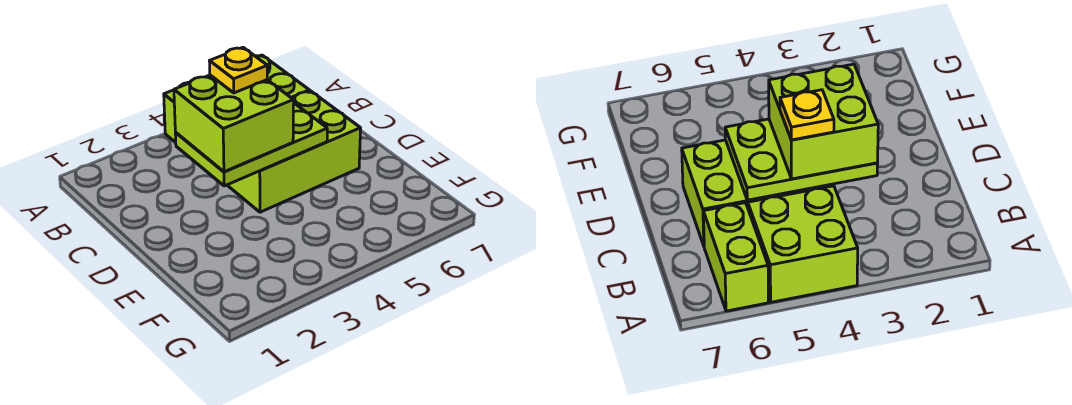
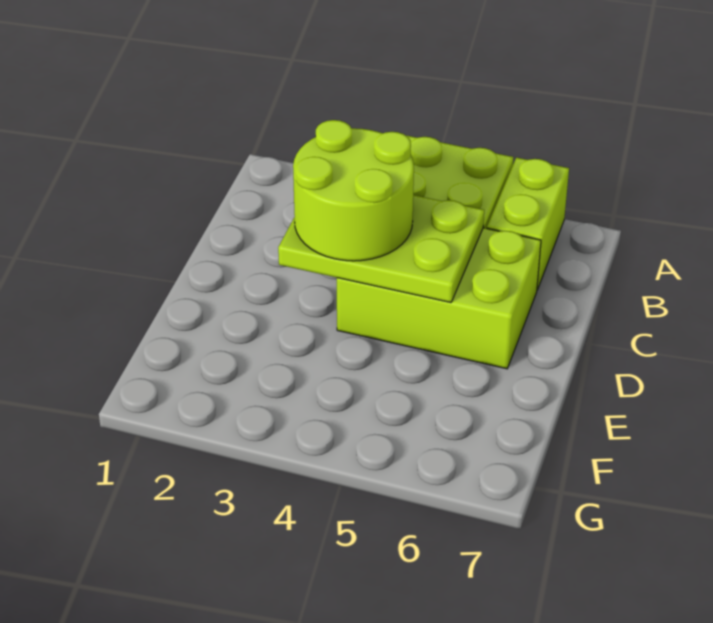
lime 2x2 brick [174,75,294,172] -> lime 2x2 round brick [293,120,414,261]
yellow 1x1 plate [210,48,267,93] -> none

